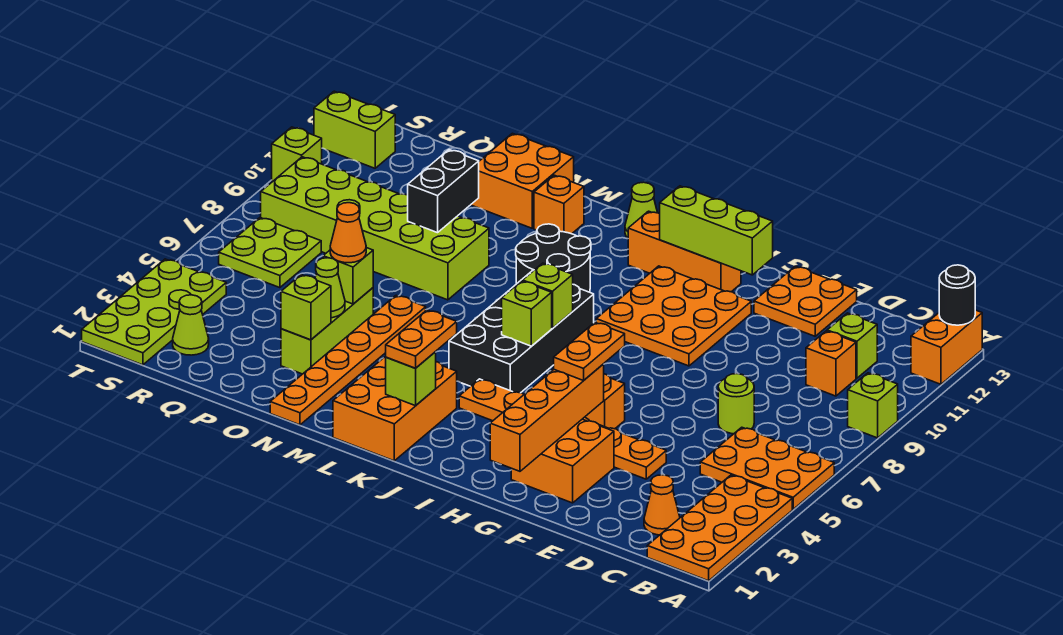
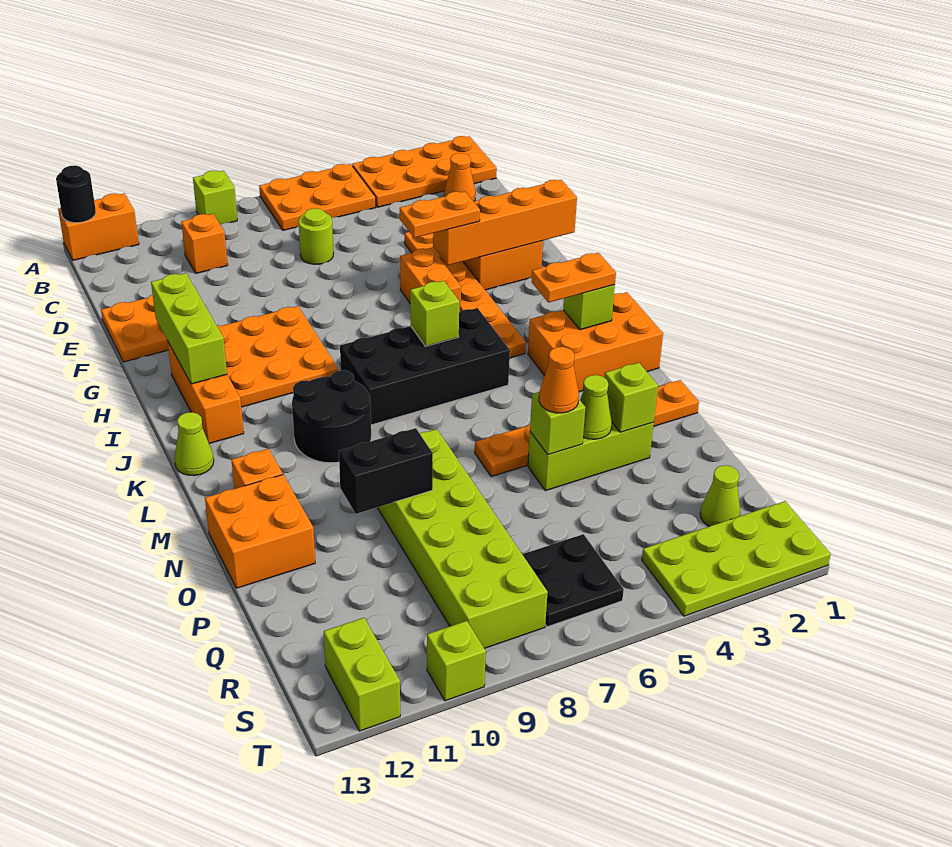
orange 2x3 plate [700,427,834,509] -> orange 2x3 plate turned to [259,164,376,230]
lime 1x1 brick [827,313,877,378] -> none
lime 1x1 brick [523,263,573,328] -> none
lime 2x2 plate [219,218,321,288] -> black 2x2 plate [522,534,624,627]

